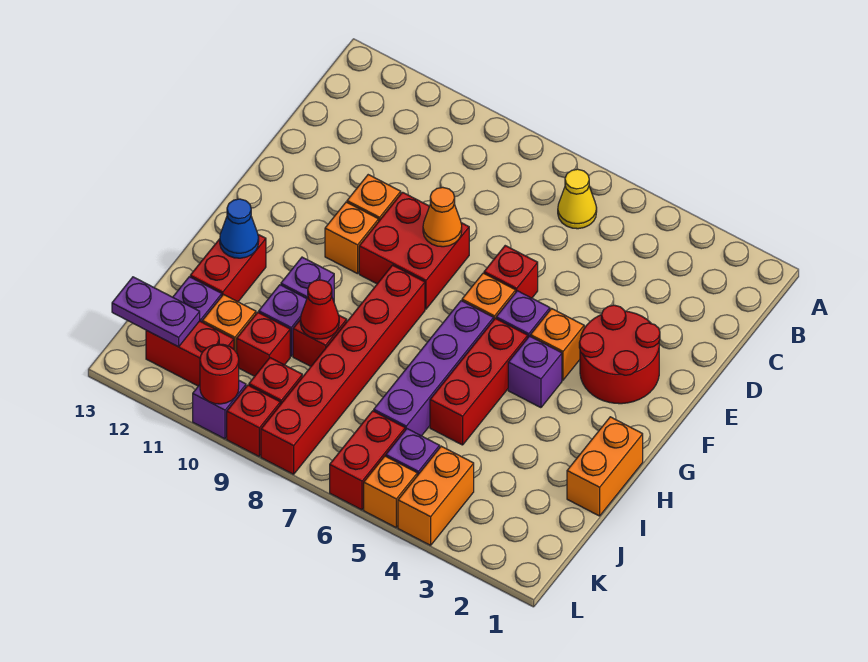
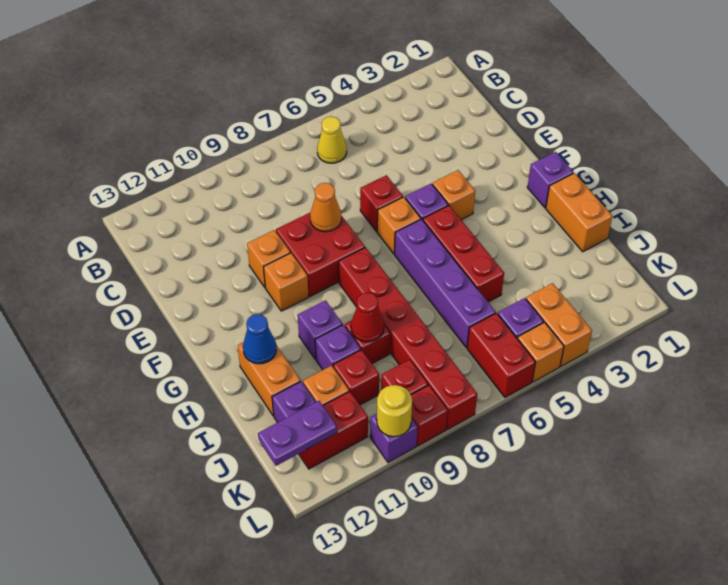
red 2x2 round brick [579,305,660,404] -> none
purple 1x1 brick [508,336,562,408] -> purple 1x1 brick moved to [527,152,574,208]
red 1x2 brick [190,235,266,302] -> orange 1x2 brick [237,342,301,416]
red 1x1 round brick [200,344,239,404] -> yellow 1x1 round brick [377,385,412,437]

